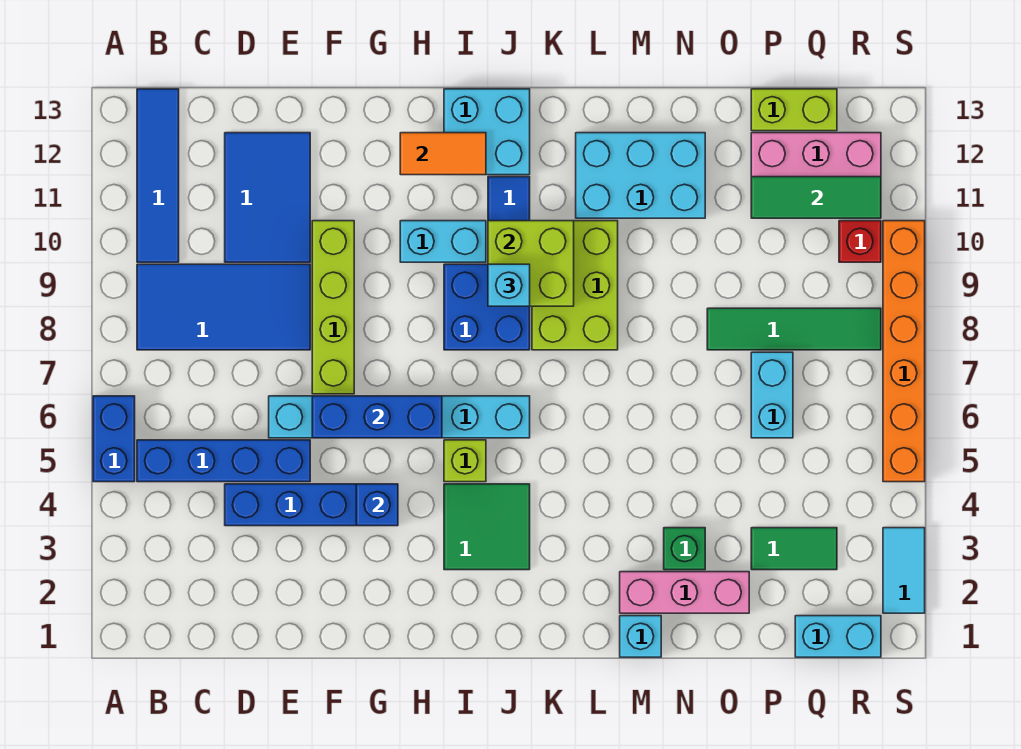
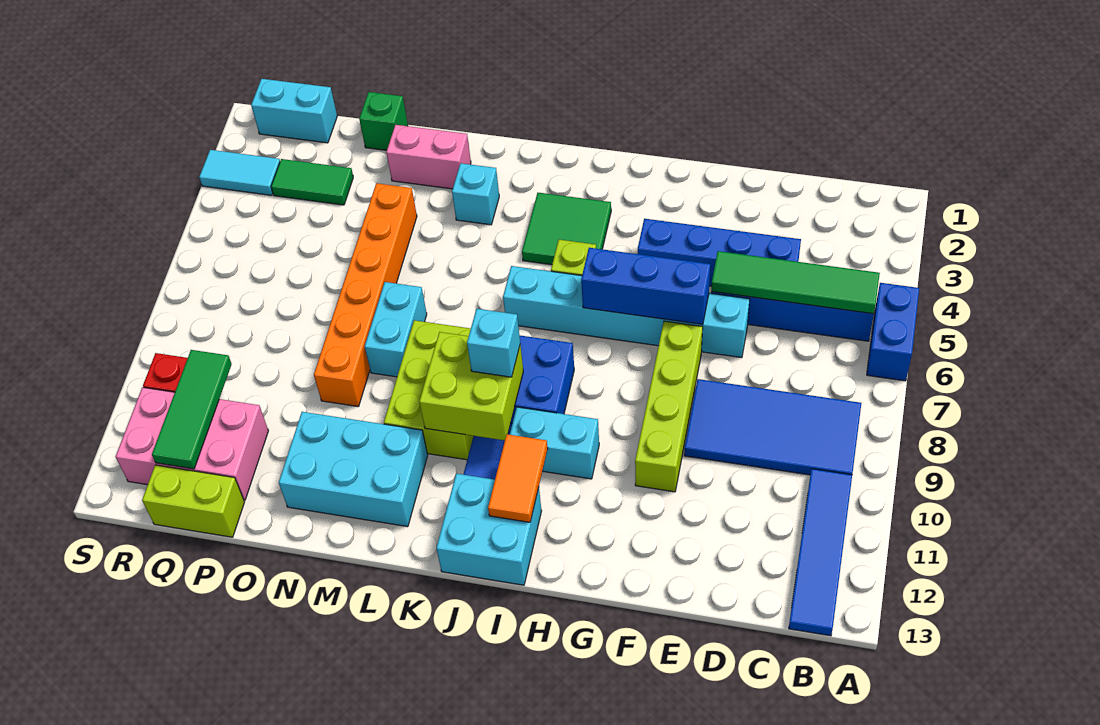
blue 2x3 tile [225,133,310,262] -> none
blue 1x1 brick [356,484,398,526] -> none
orange 1x2 tile [400,133,486,175] -> orange 1x2 tile turned to [488,434,548,522]
cyan 1x1 brick [620,616,661,657] -> cyan 1x1 brick moved to [452,163,499,225]
pink 1x3 brick [620,572,749,613] -> pink 1x2 brick [386,125,471,189]
green 1x1 brick [664,528,705,570] -> green 1x1 brick moved to [359,92,408,150]
green 1x4 tile [707,308,881,350] -> green 1x4 tile moved to [711,251,880,314]
cyan 1x2 brick [751,352,793,438] -> cyan 1x2 brick moved to [365,282,427,377]
green 1x3 tile [751,177,881,218] -> green 1x3 tile turned to [152,350,232,469]
cyan 1x2 tile [883,528,925,613] -> cyan 1x2 tile turned to [199,150,280,195]
orange 1x6 brick [883,221,925,482] -> orange 1x6 brick moved to [314,183,417,407]

